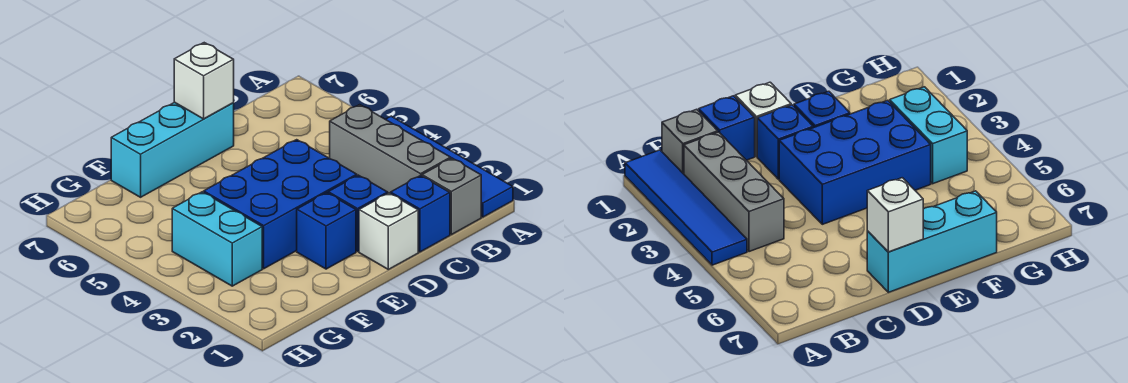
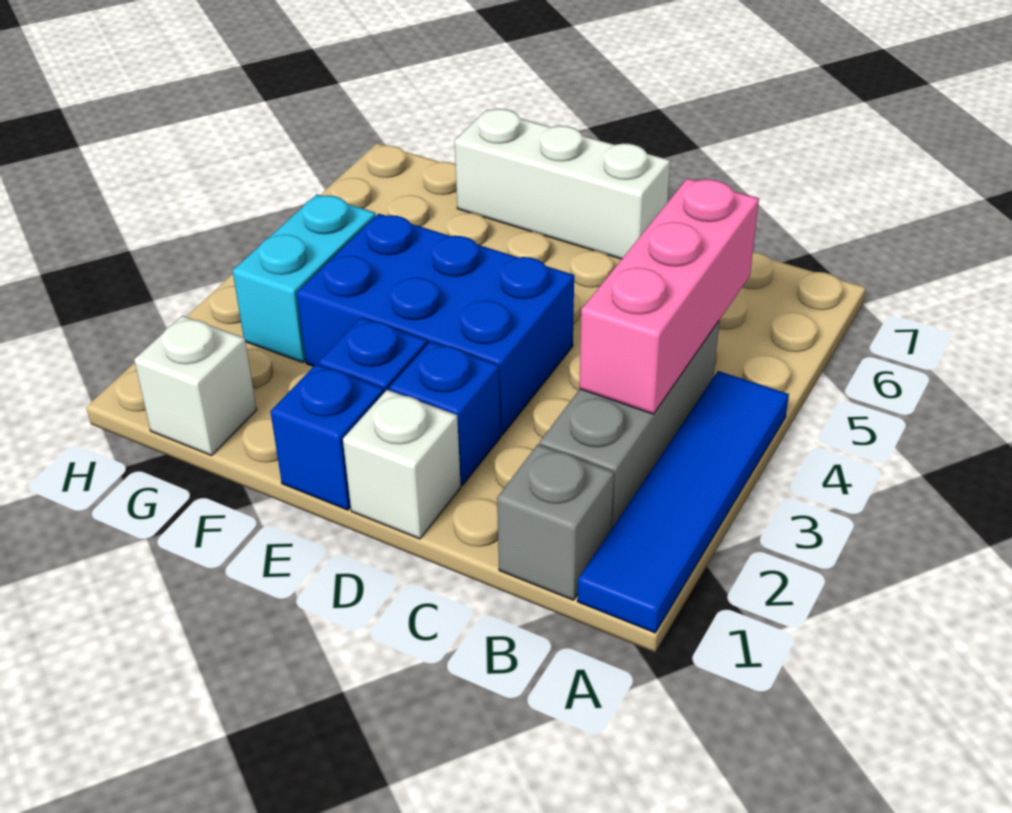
none -> pink 1x3 brick [579,178,759,414]
blue 1x1 brick [391,176,450,252] -> blue 1x1 brick moved to [270,364,384,510]
cyan 1x3 brick [111,102,234,197] -> white 1x3 brick [455,109,670,259]
white 1x1 brick [174,43,234,119] -> white 1x1 brick moved to [134,316,257,456]

